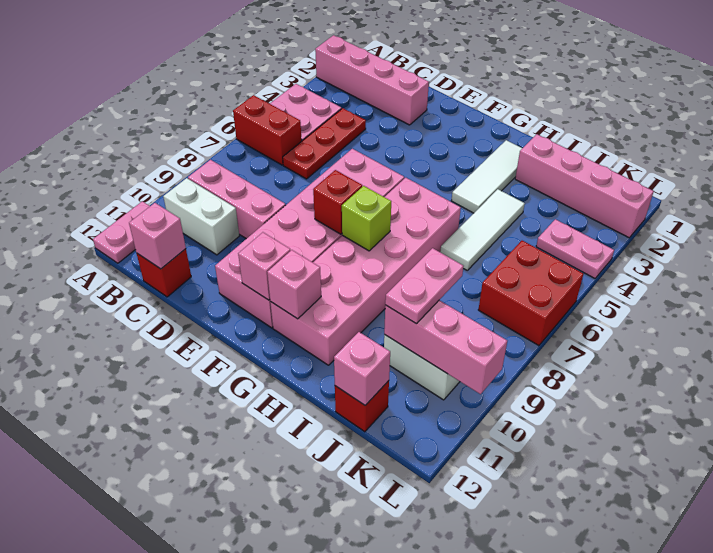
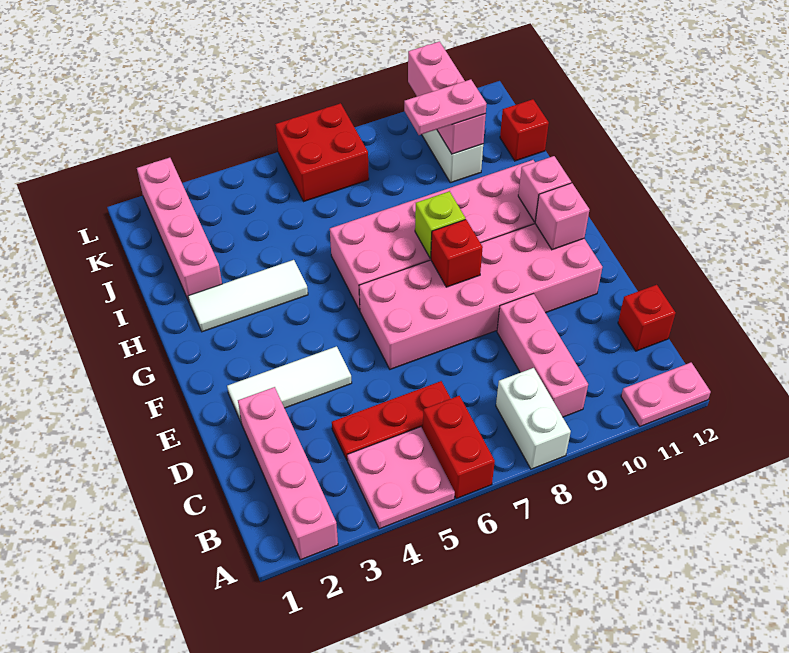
white 1x2 brick [163,178,239,255] -> white 1x2 brick moved to [496,368,571,469]
pink 1x1 brick [129,203,186,269] -> none
white 1x3 tile [440,189,525,270] -> white 1x3 tile moved to [227,346,352,424]
pink 1x1 brick [334,332,390,405] -> none
pink 1x2 plate [536,219,614,278] -> none

